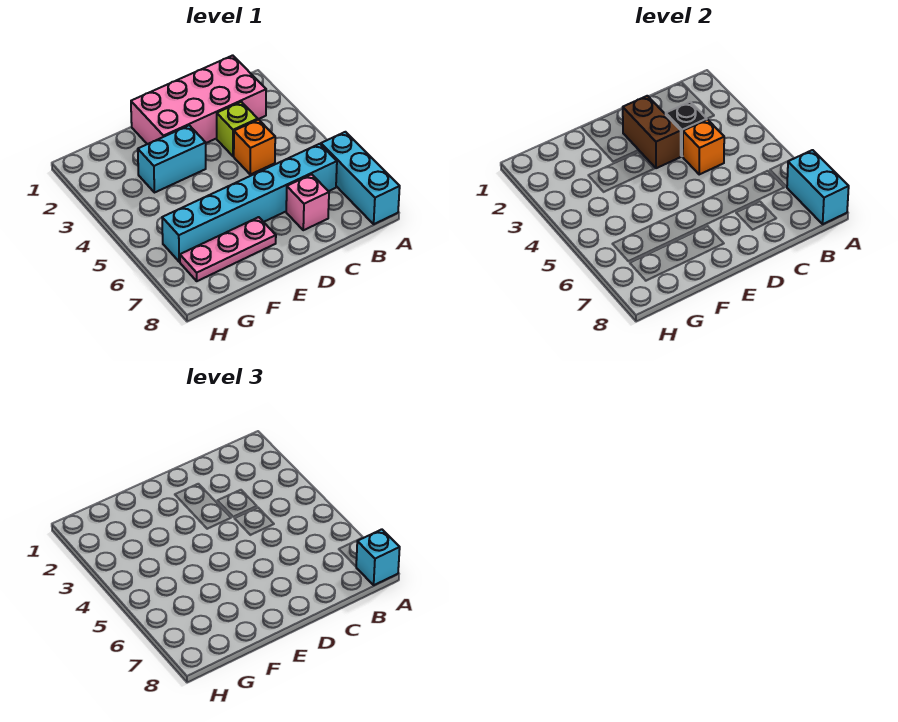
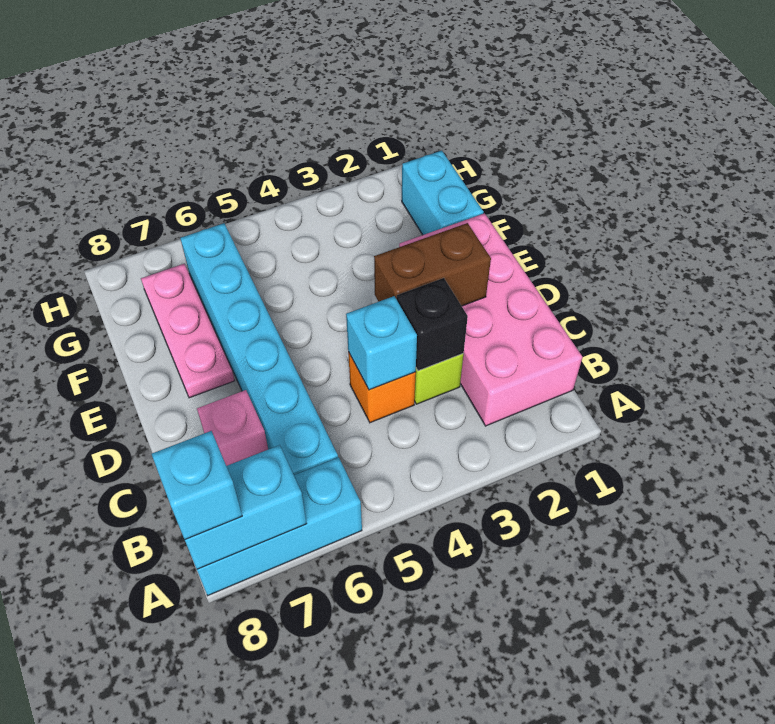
orange 1x1 brick [683,120,724,174] -> cyan 1x1 brick [346,296,417,390]
cyan 1x2 brick [138,125,206,193] -> cyan 1x2 brick moved to [402,151,484,235]

